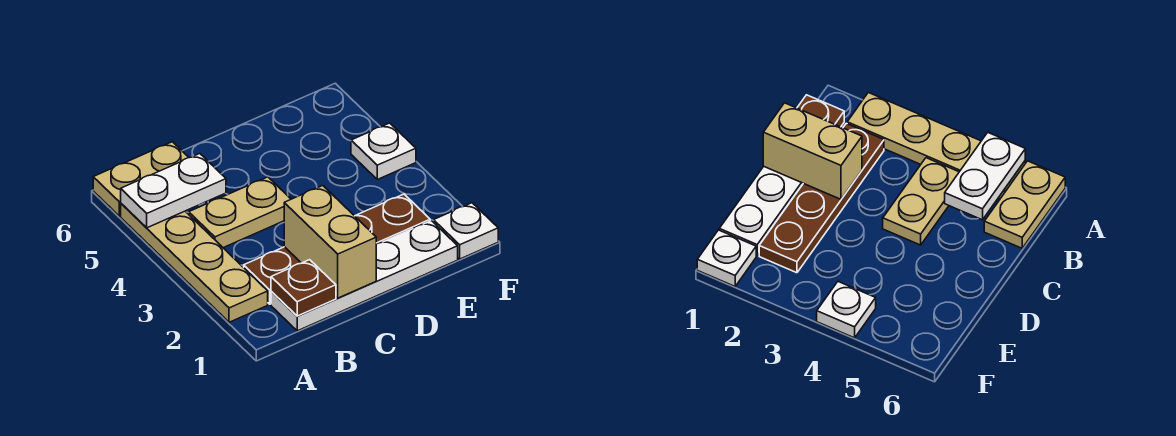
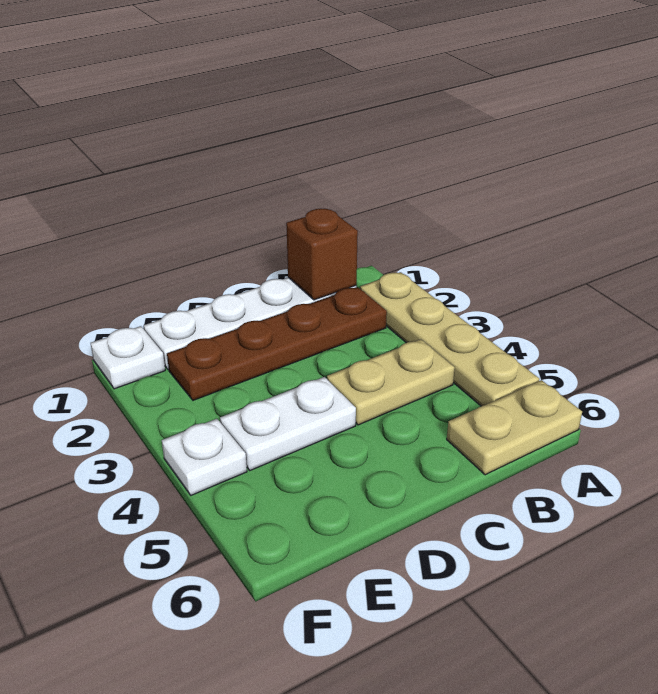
white 1x2 plate [121,154,226,228] -> white 1x2 plate moved to [220,377,356,470]
brown 1x1 plate [271,260,336,316] -> brown 1x1 brick [286,209,358,300]
tan 1x2 brick [284,186,376,298] -> none

